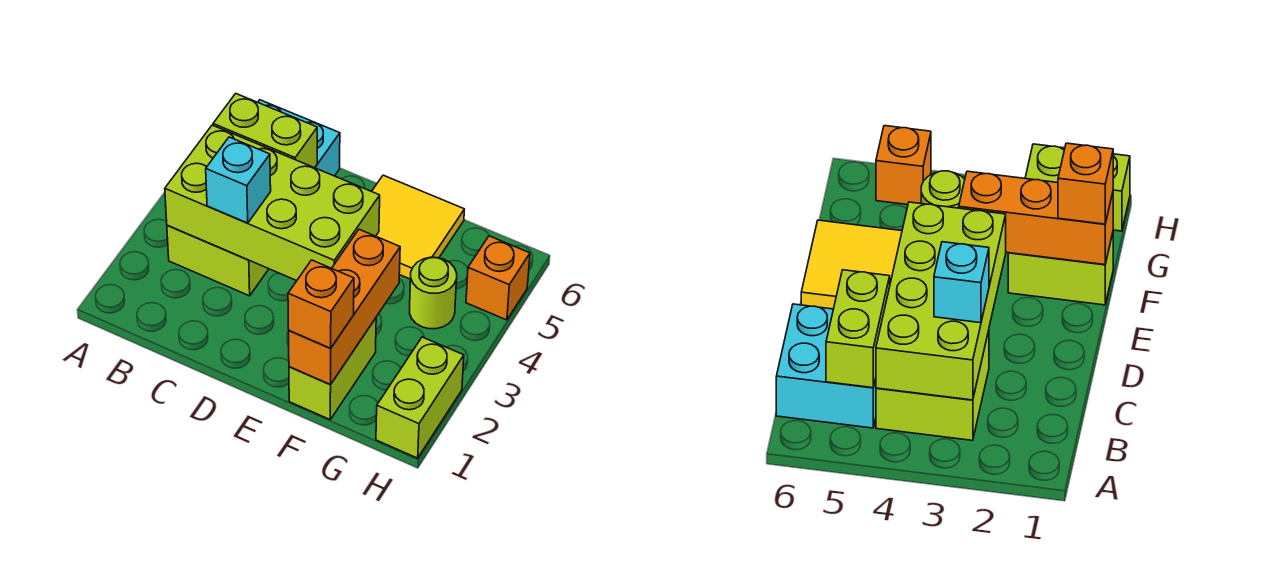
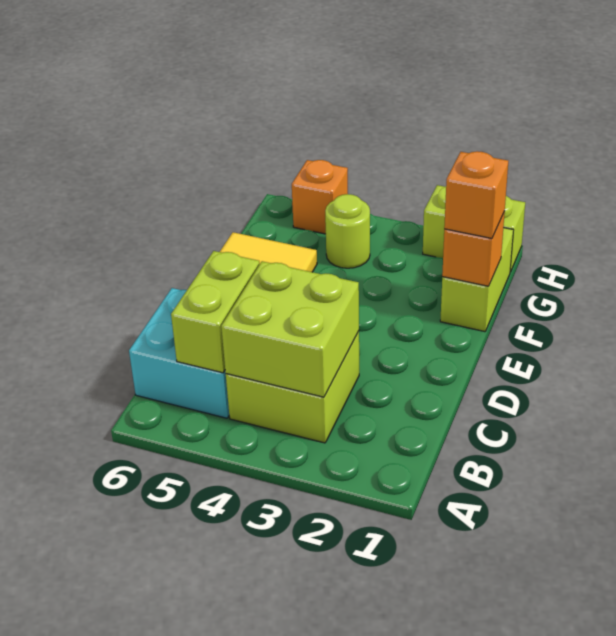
lime 2x4 brick [165,125,380,281] -> lime 2x2 brick [221,261,359,397]
cyan 1x1 brick [206,137,271,223] -> none
lime 1x2 brick [289,318,376,420] -> lime 1x2 brick turned to [440,228,513,332]
orange 1x3 brick [289,229,400,385] -> orange 1x1 brick [442,212,505,286]

